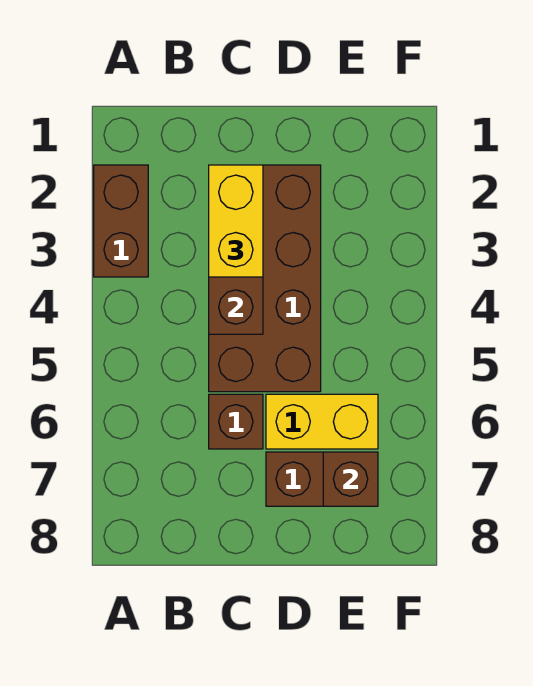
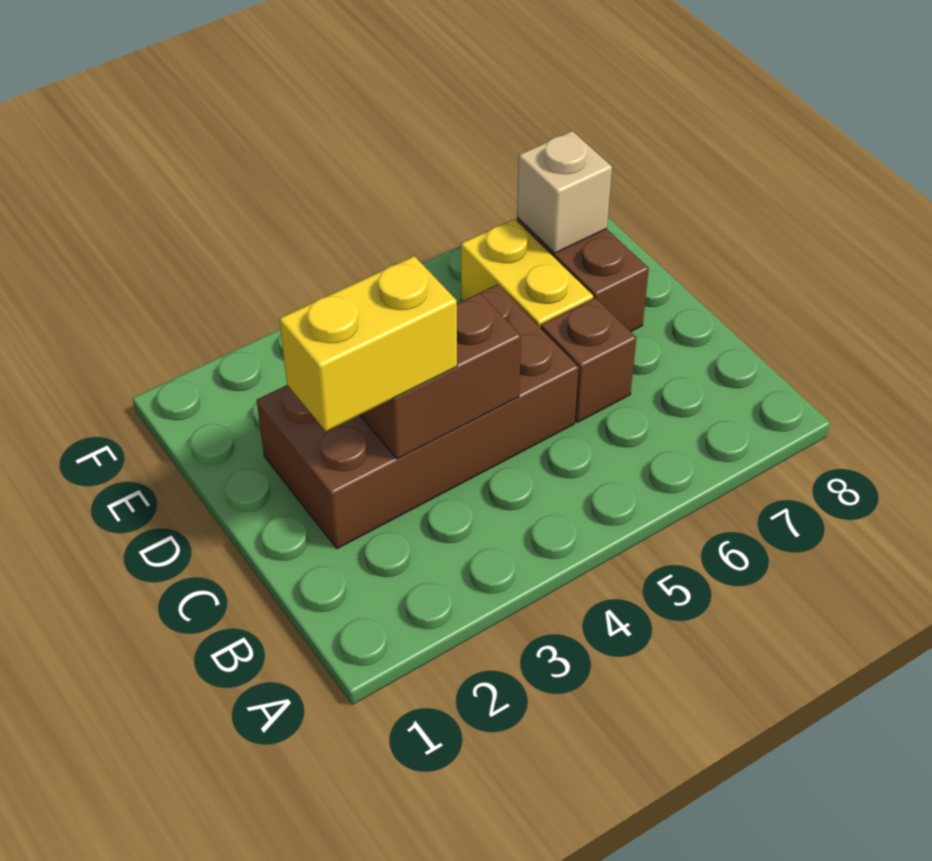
brown 1x2 brick [94,165,148,277] -> none
brown 1x1 brick [323,452,378,506] -> tan 1x1 brick [517,131,612,253]

